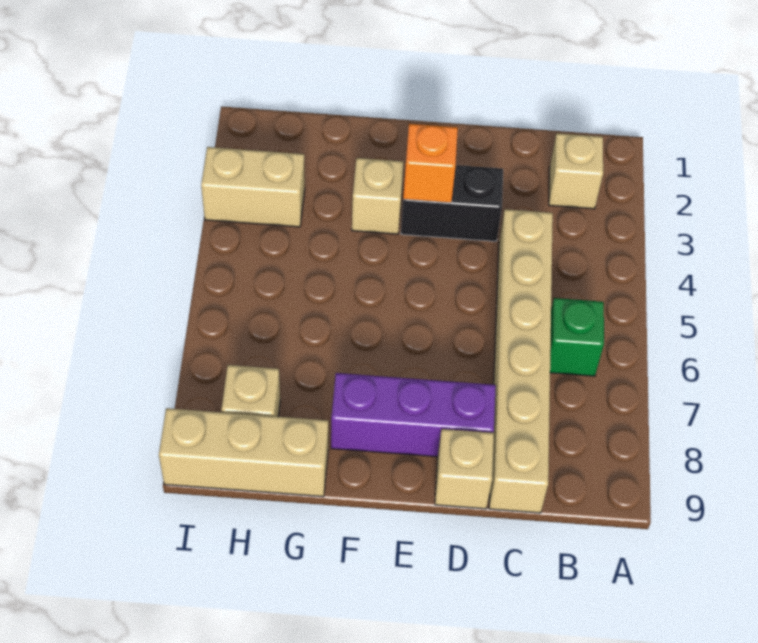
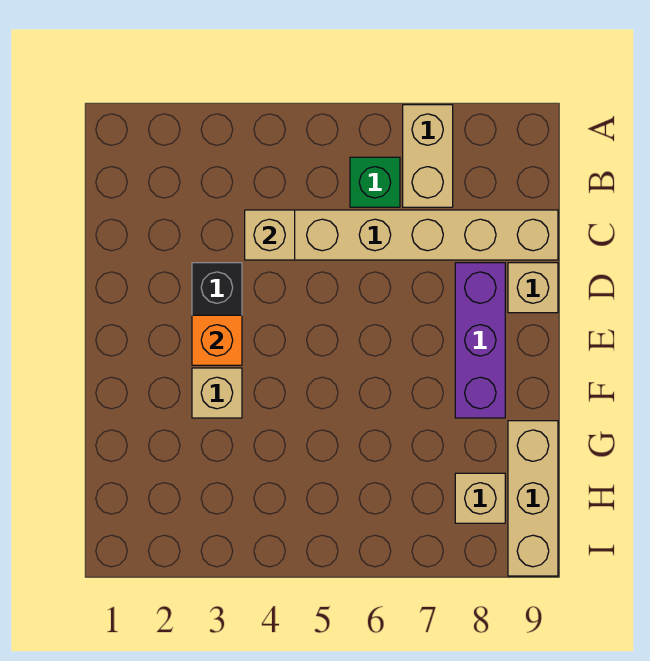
tan 1x1 brick [549,133,603,209] -> tan 1x1 brick moved to [245,210,295,260]
tan 1x2 brick [201,147,305,227] -> tan 1x2 brick moved to [403,105,453,207]

